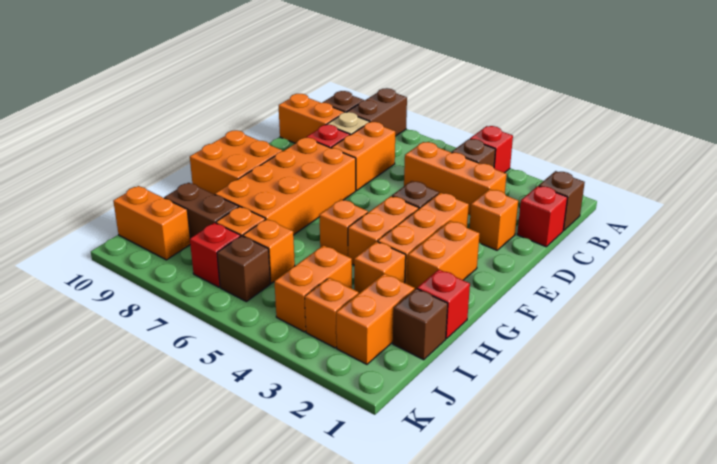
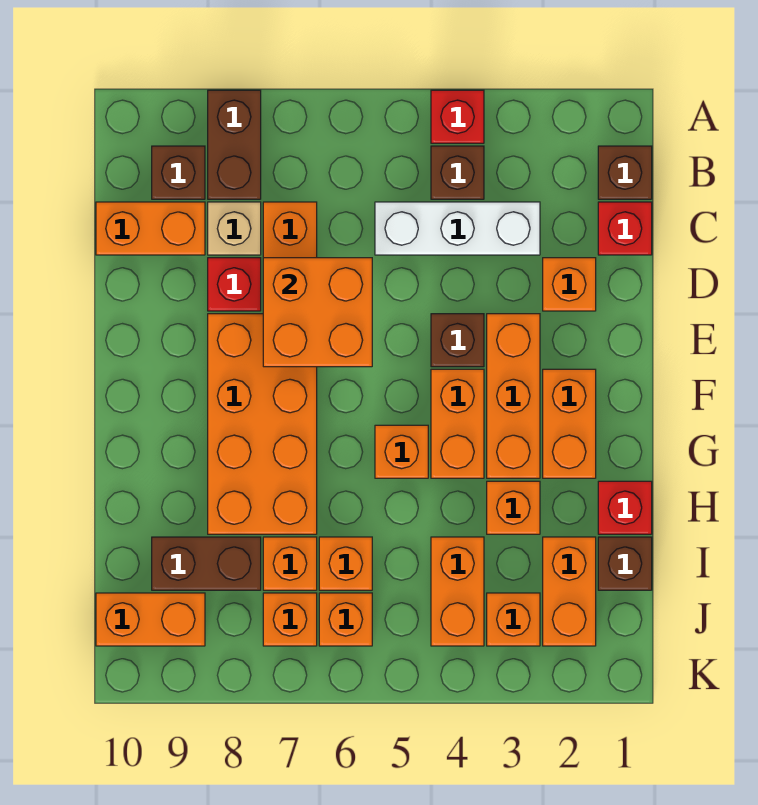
orange 1x3 brick [404,142,507,215] -> white 1x3 brick [375,202,540,255]
orange 2x2 brick [190,130,282,195] -> orange 2x2 brick moved to [263,258,372,367]
brown 1x1 brick [217,236,270,302] -> orange 1x1 brick [319,593,372,646]
red 1x1 brick [190,223,241,287] -> orange 1x1 brick [263,593,317,646]

